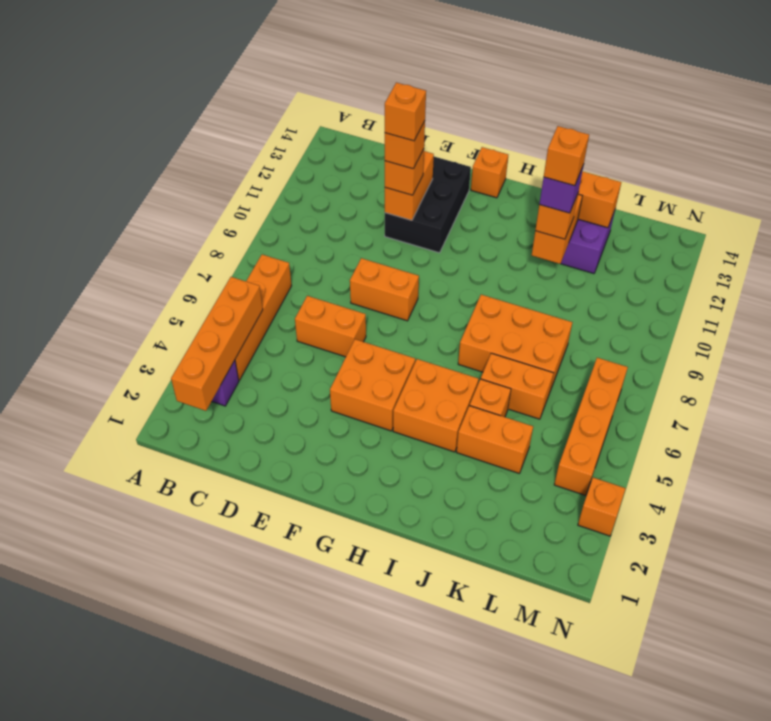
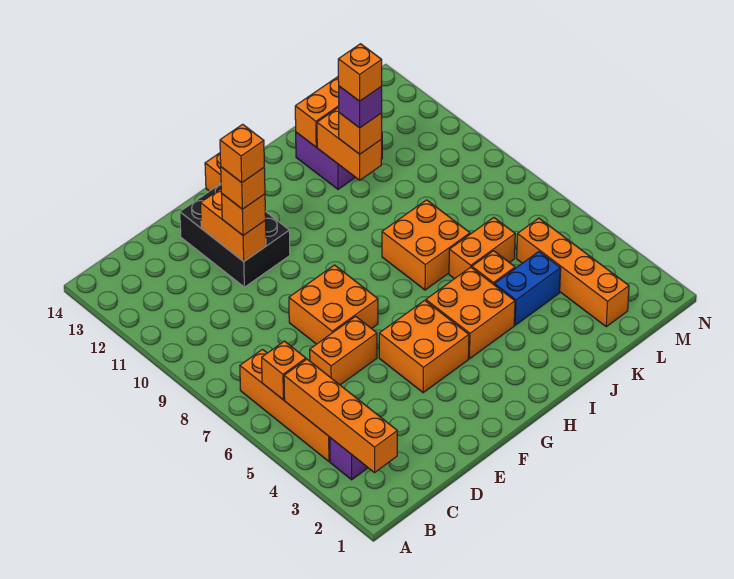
orange 1x2 brick [350,258,419,321] -> orange 2x2 brick [289,265,378,344]
orange 2x3 brick [458,295,572,391] -> orange 2x2 brick [382,200,470,290]
orange 1x2 brick [457,406,533,473] -> blue 1x2 brick [494,252,561,325]
orange 1x4 brick [554,358,628,496] -> orange 1x4 brick moved to [517,218,629,327]
orange 1x1 brick [578,478,626,536] -> orange 1x1 brick moved to [262,341,306,400]

